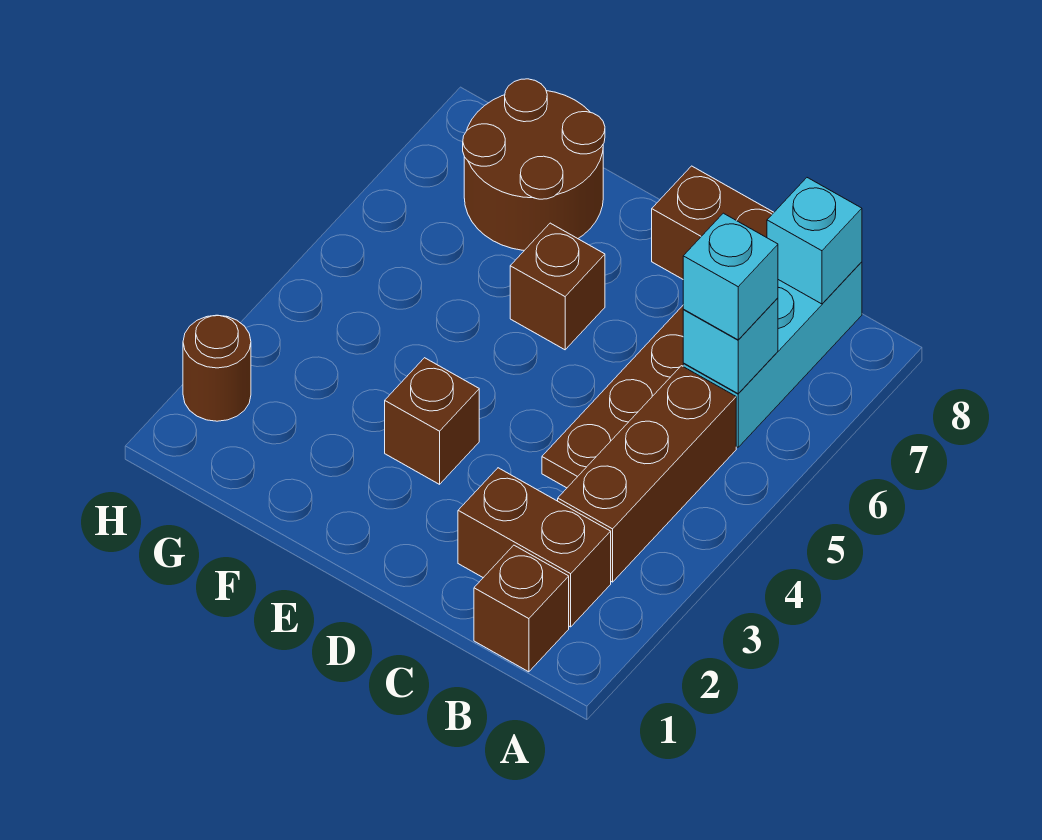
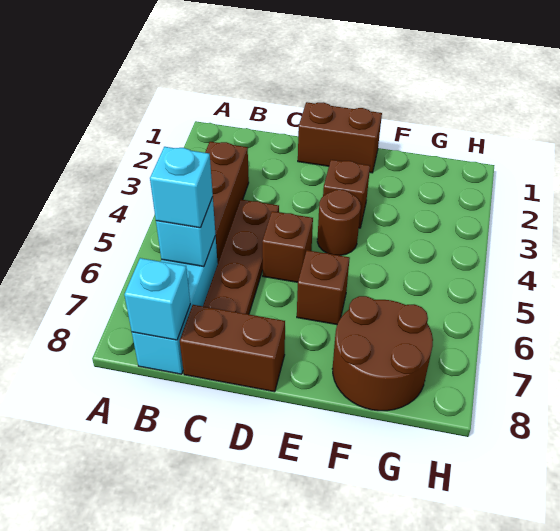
brown 1x1 brick [474,545,569,672] -> brown 1x1 brick moved to [262,211,313,282]
brown 1x2 brick [458,468,611,627] -> brown 1x2 brick moved to [298,102,382,173]
brown 1x1 round brick [183,315,251,421] -> brown 1x1 round brick moved to [317,190,361,256]

